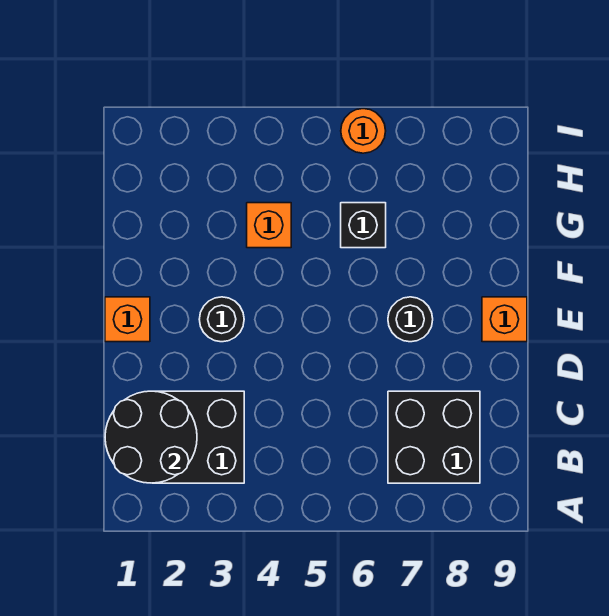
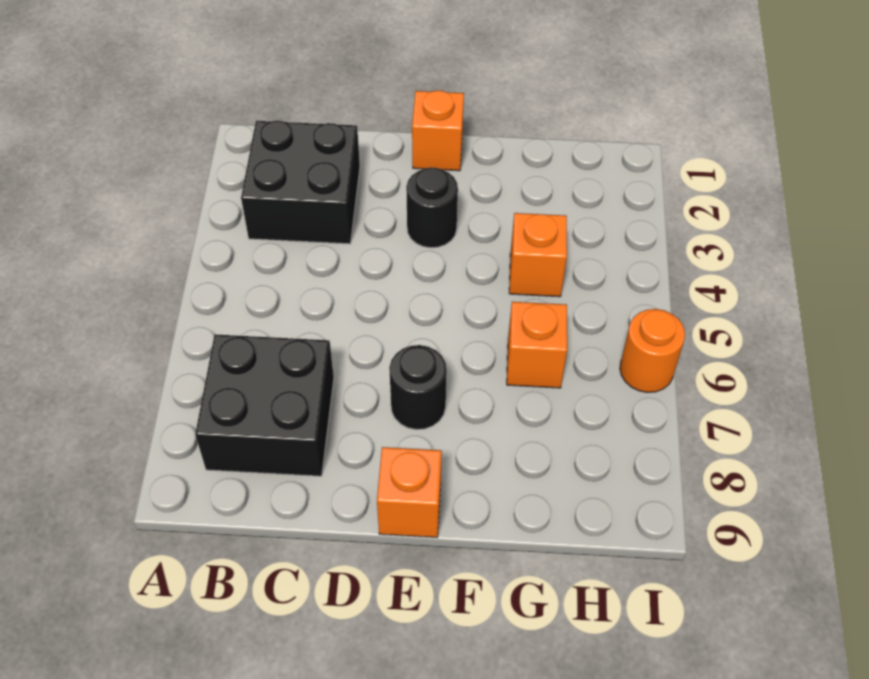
black 2x2 round brick [105,391,197,483] -> none
black 1x1 brick [341,203,386,248] -> orange 1x1 brick [507,302,567,388]

